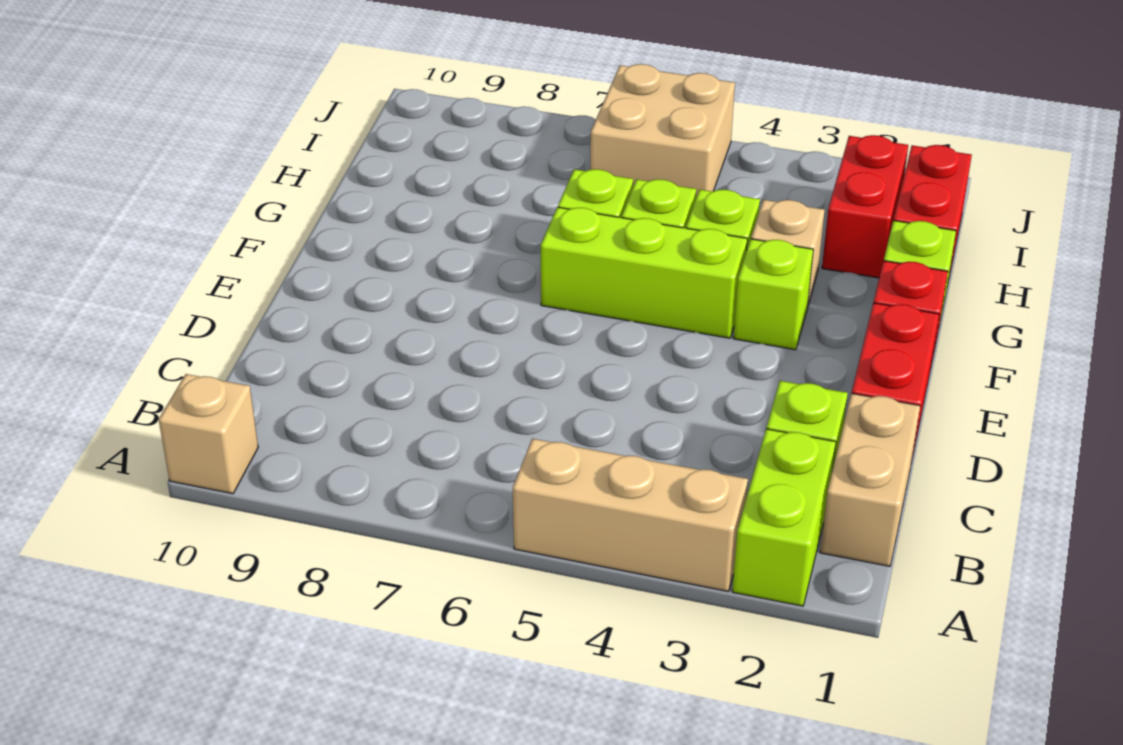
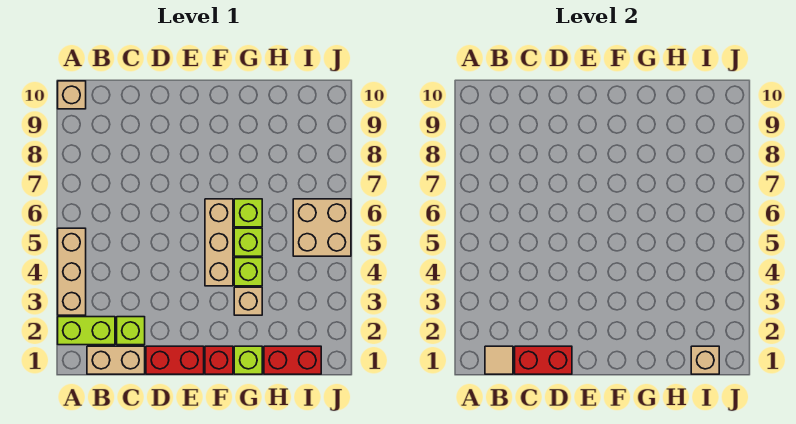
none -> tan 1x1 tile [485,346,513,374]
lime 1x1 brick [734,239,813,350] -> none
lime 1x3 brick [541,207,747,338] -> tan 1x3 brick [205,199,233,286]
red 1x2 brick [822,135,908,278] -> red 1x2 brick moved to [515,346,572,374]
none -> tan 1x1 brick [691,346,719,374]

